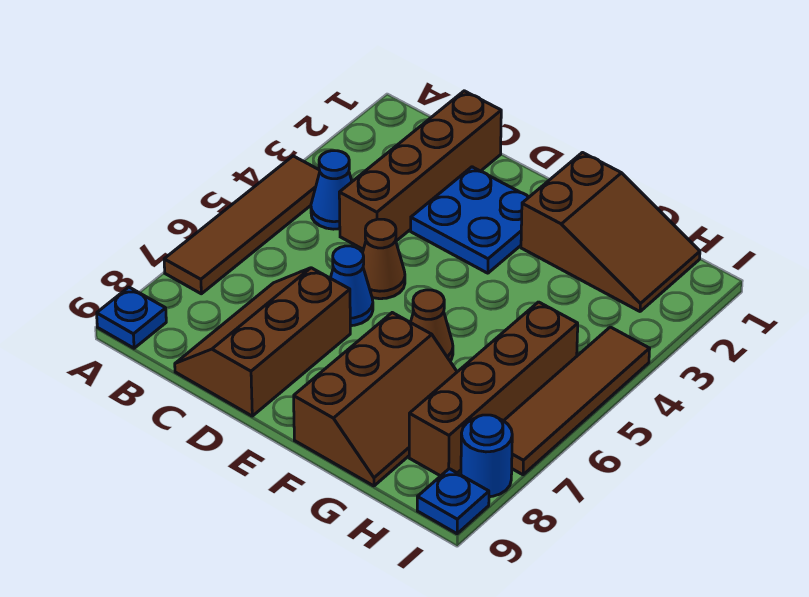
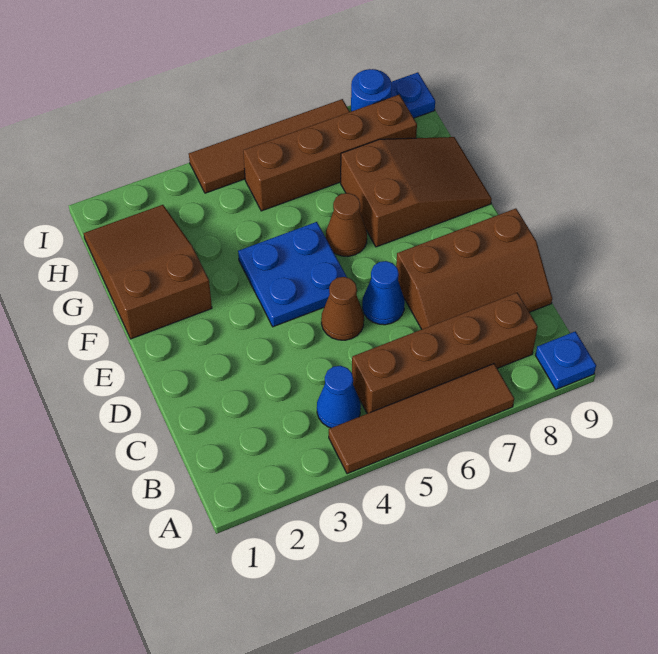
brown 1x4 brick [339,91,501,249] -> brown 1x4 brick moved to [352,293,538,414]
blue 2x2 plate [411,167,529,273] -> blue 2x2 plate moved to [238,222,347,327]
brown 2x3 slope [294,313,457,486] -> brown 2x3 slope turned to [341,137,492,247]

